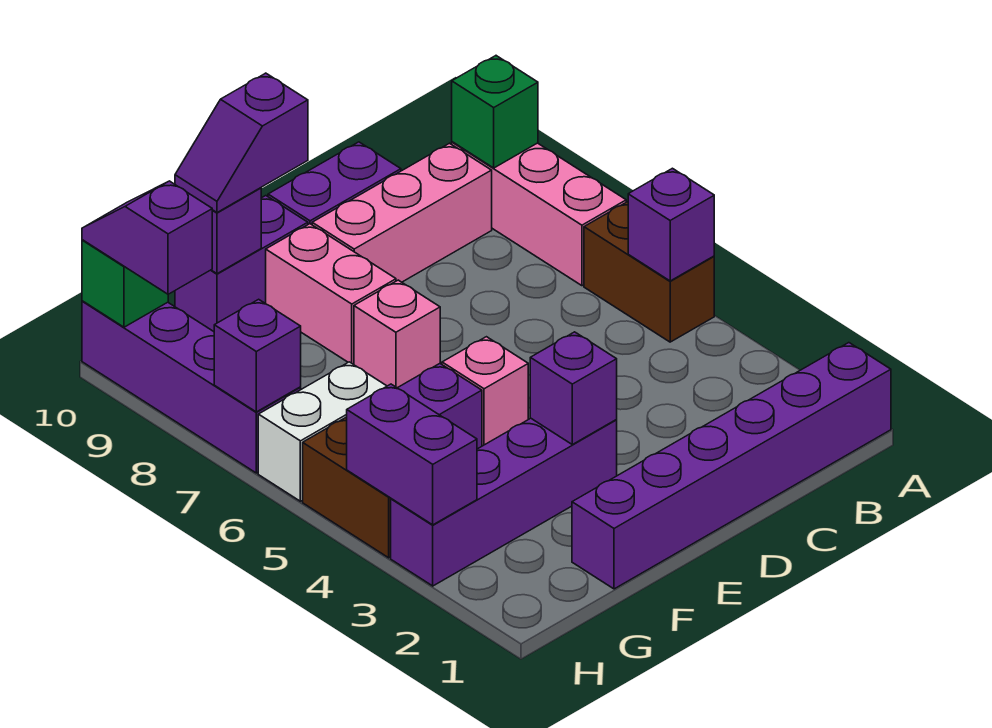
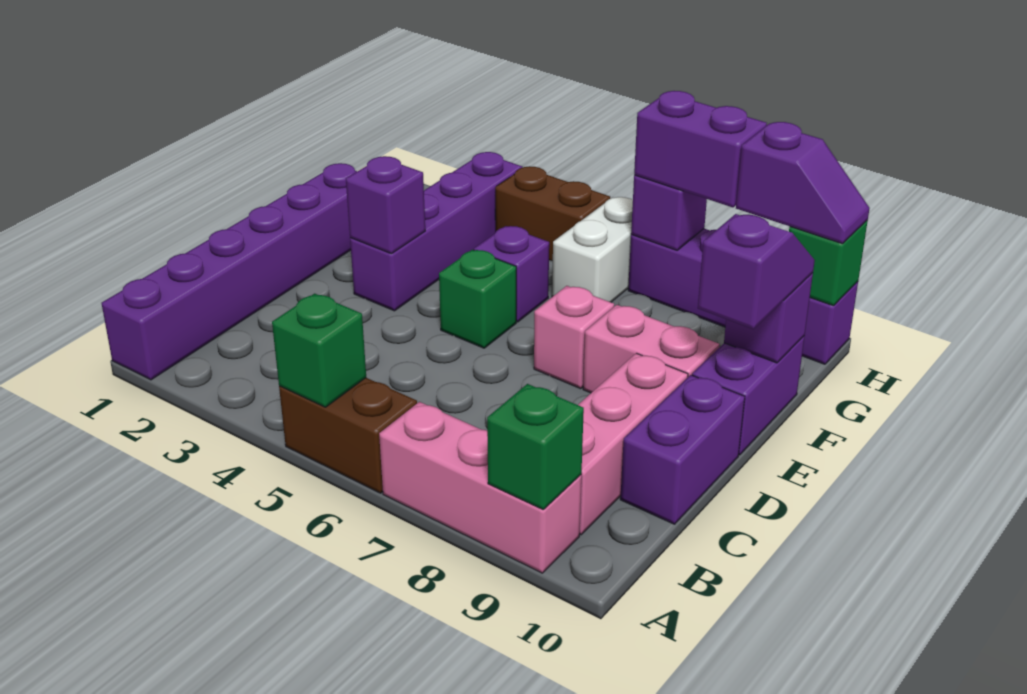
purple 1x1 brick [628,168,714,281] -> green 1x1 brick [272,294,366,407]
pink 1x1 brick [442,337,528,446] -> green 1x1 brick [439,250,516,348]
purple 1x2 brick [347,384,477,525] -> purple 1x2 brick moved to [634,91,767,207]

